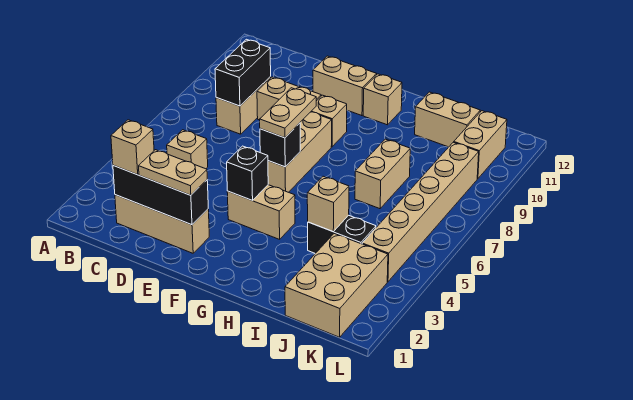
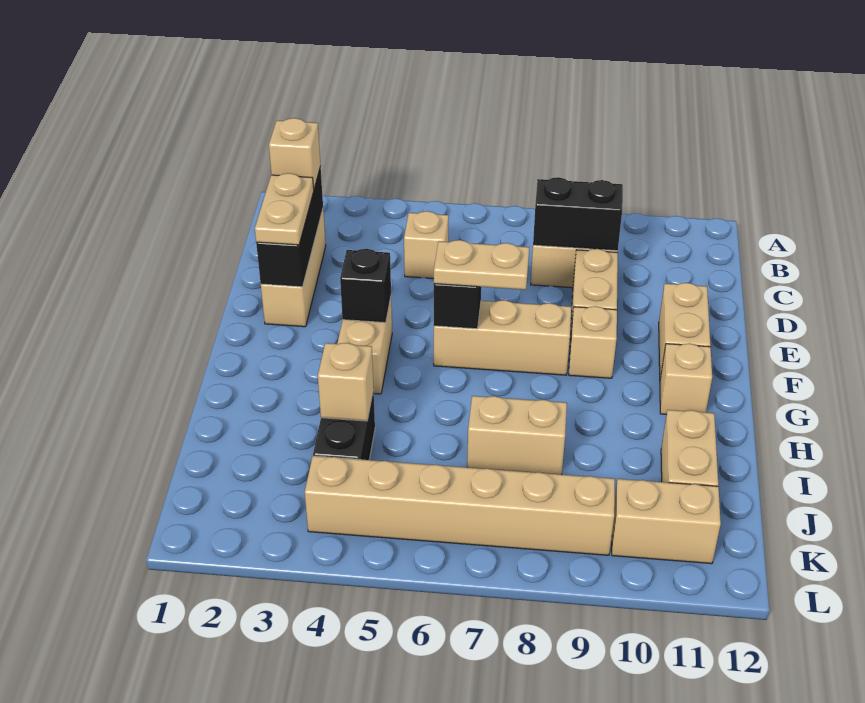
tan 2x3 brick [285,234,388,337] -> none

